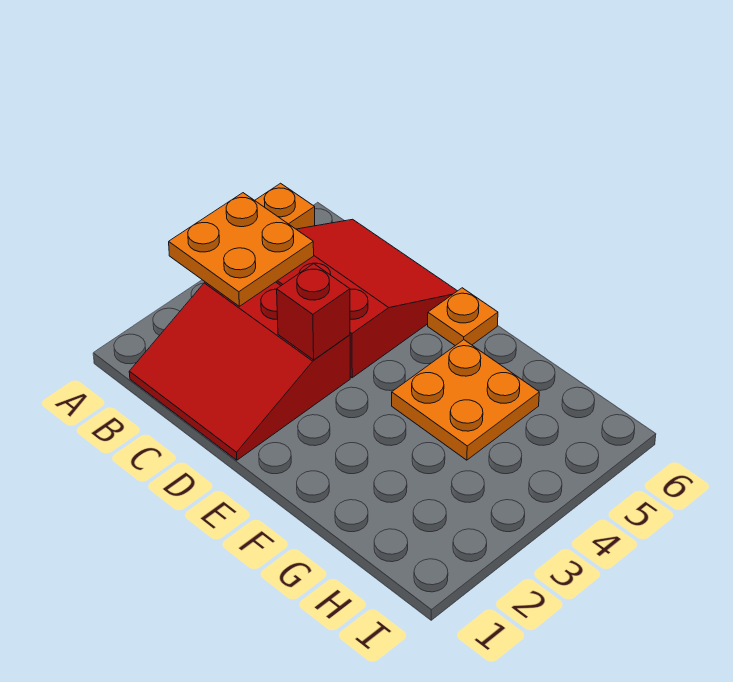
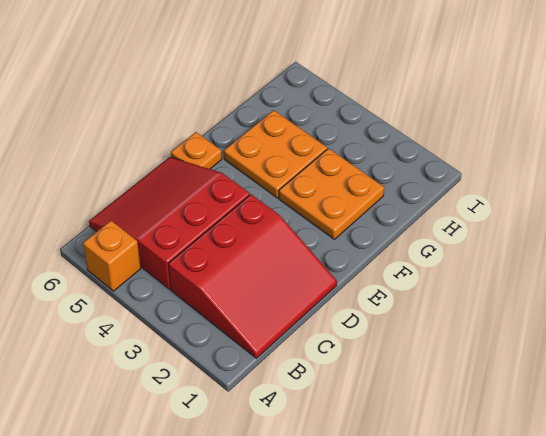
orange 2x2 plate [169,193,314,306] -> orange 2x2 plate moved to [279,148,384,239]
red 1x1 brick [277,264,350,360] -> none

